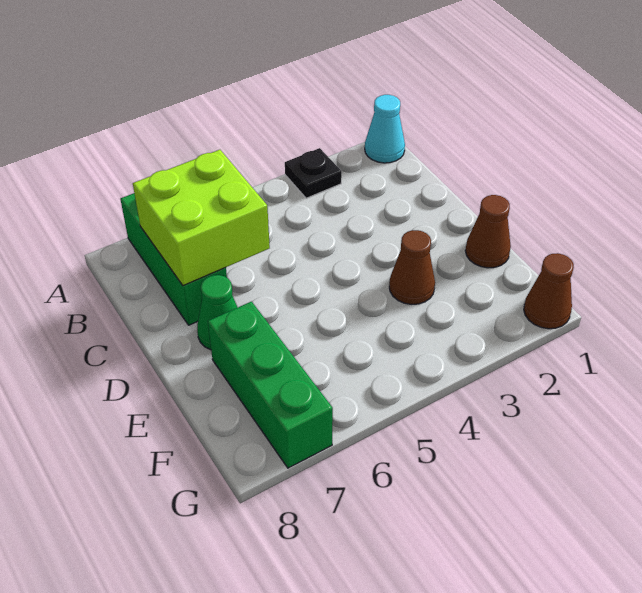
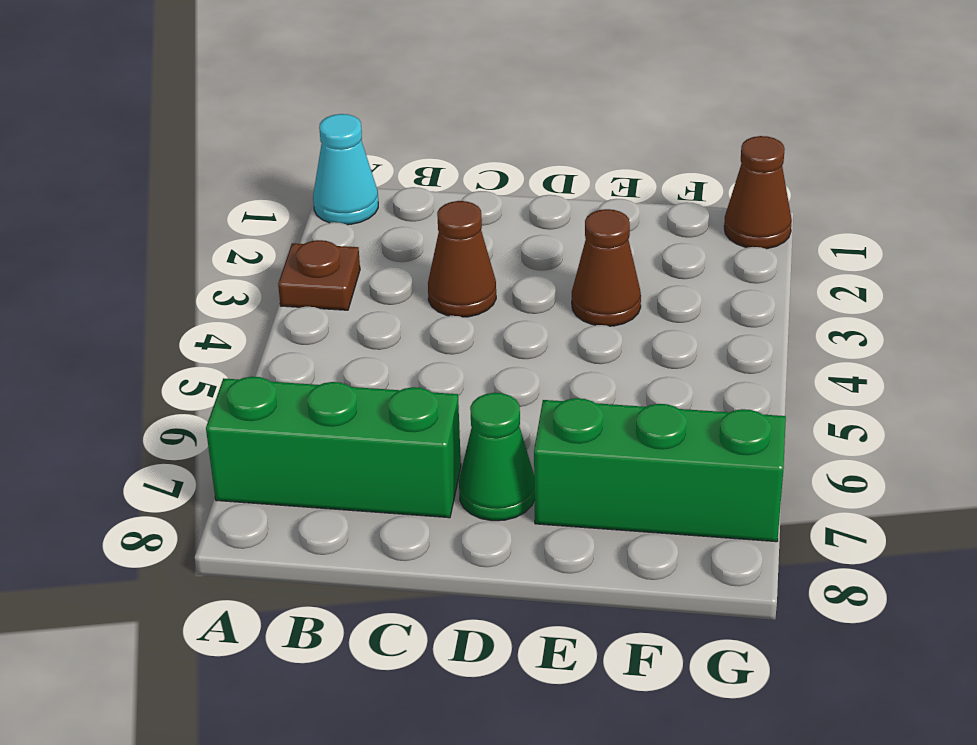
black 1x1 plate [285,148,342,198] -> brown 1x1 plate [278,240,360,310]
lime 2x2 brick [133,150,270,286] -> none
brown 1x1 cone [465,195,511,268] -> brown 1x1 cone moved to [428,201,496,317]

